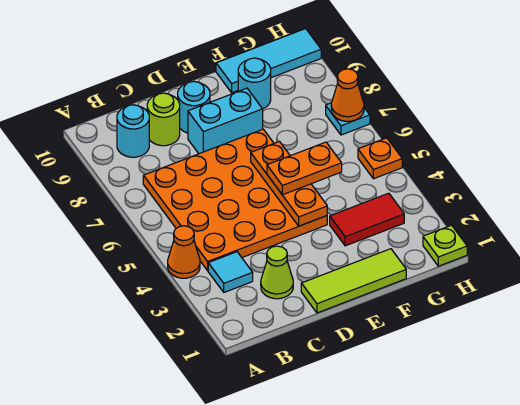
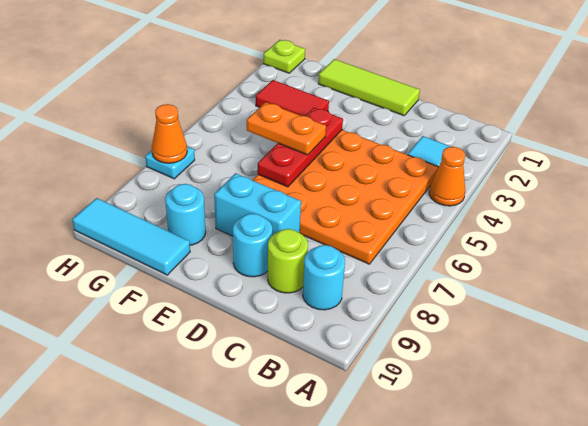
lime 1x1 cone [261,246,293,299] -> none
orange 1x3 plate [251,142,327,226] -> red 1x3 plate [258,108,343,187]
orange 1x1 plate [358,138,402,179] -> none

